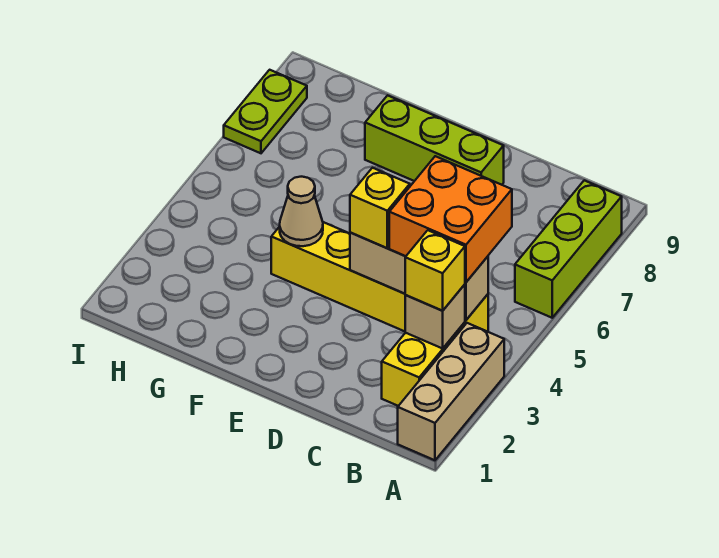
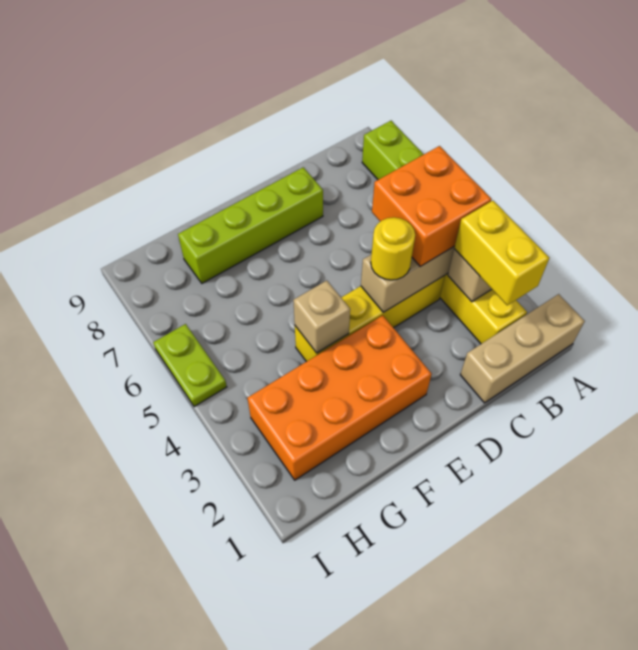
tan 1x3 brick [398,323,504,460] -> tan 1x3 brick turned to [460,294,585,403]
yellow 1x1 brick [405,230,465,311] -> yellow 1x2 brick [454,201,549,305]
yellow 1x1 brick [350,168,410,248] -> yellow 1x1 round brick [371,217,415,280]
lime 1x3 brick [365,95,504,185] -> lime 1x4 brick [178,167,323,283]
none -> orange 2x4 brick [247,315,432,480]
tan 1x1 cone [280,177,323,246] -> tan 1x1 brick [293,280,350,353]
lime 1x2 plate [224,70,307,153] -> lime 1x2 plate moved to [153,324,227,407]

